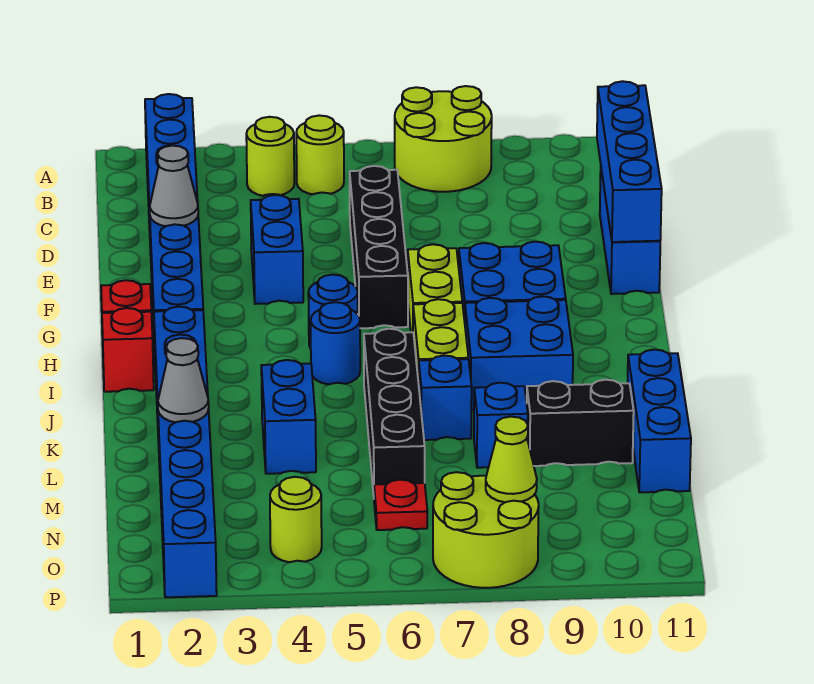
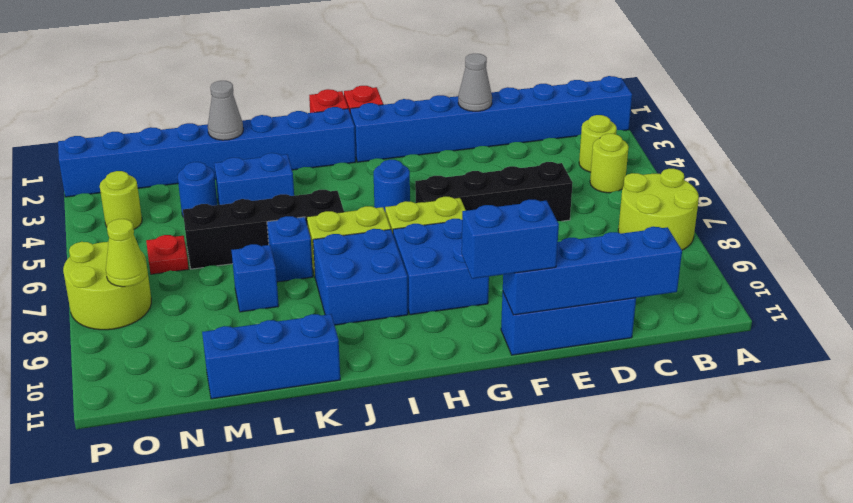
blue 1x2 brick [251,195,303,304] -> blue 1x2 brick moved to [462,200,559,279]
blue 1x1 round brick [311,302,360,385] -> blue 1x1 round brick moved to [178,162,217,217]
black 1x2 brick [527,380,634,466] -> none

